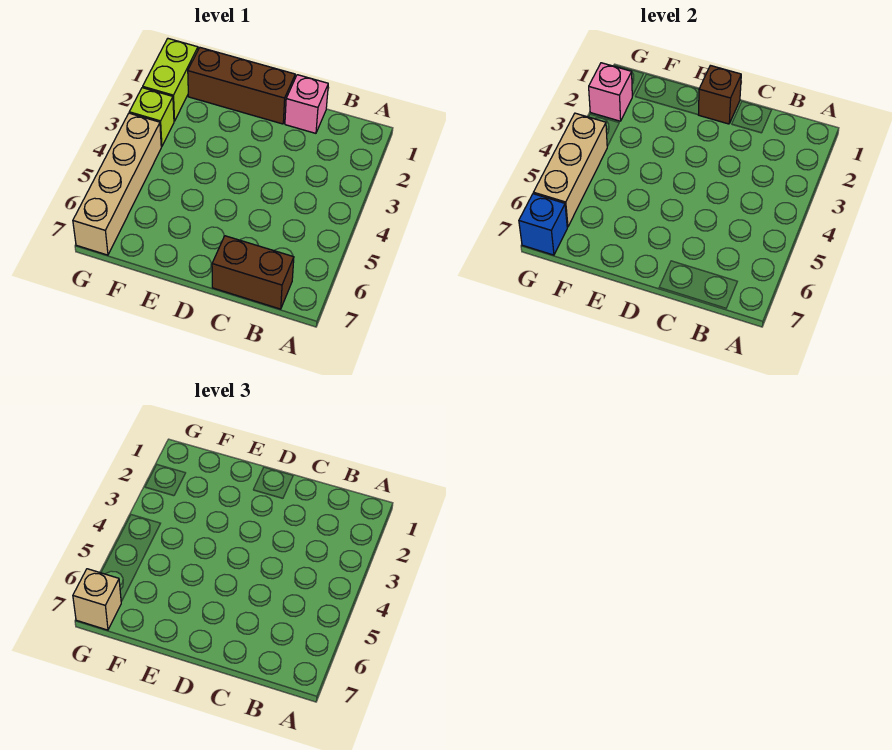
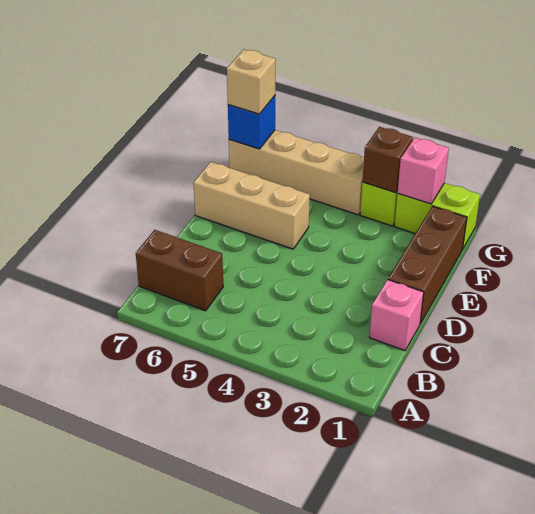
brown 1x2 brick [212,236,294,309] -> brown 1x2 brick turned to [136,230,223,311]
brown 1x1 brick [698,65,741,124] -> brown 1x1 brick moved to [362,127,413,193]
tan 1x3 brick [534,113,607,227] -> tan 1x3 brick moved to [194,162,310,249]

